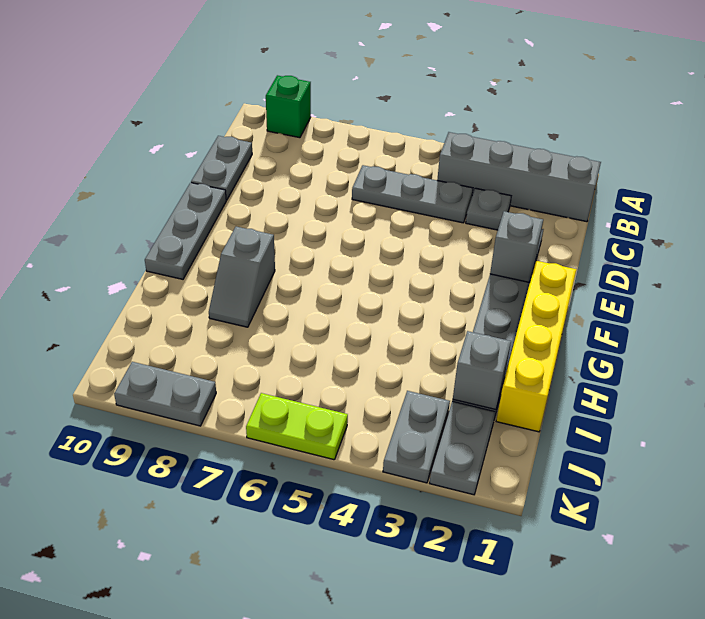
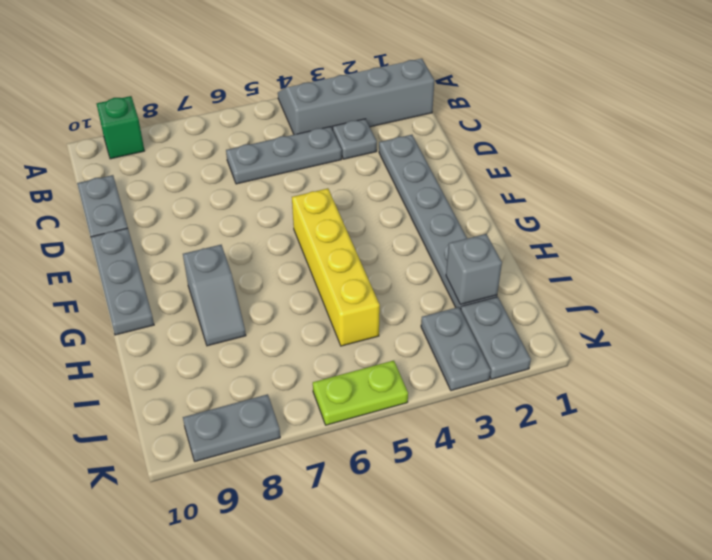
grey 1x1 brick [490,211,543,283] -> none
yellow 1x4 brick [496,261,576,432] -> yellow 1x4 brick moved to [292,188,380,346]

